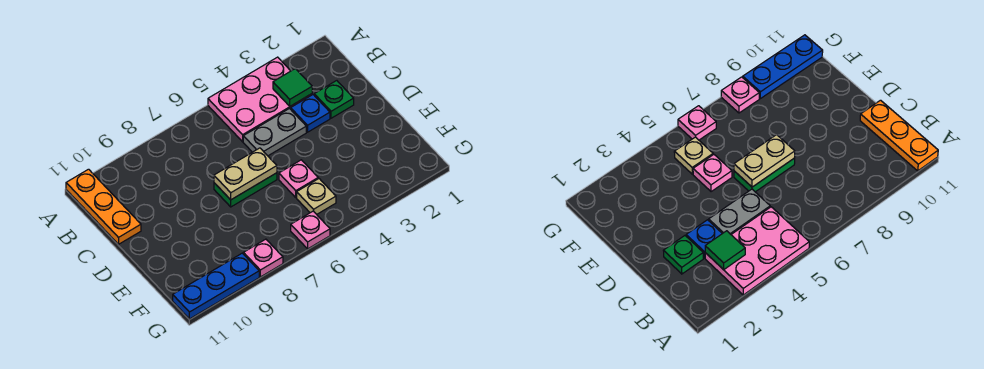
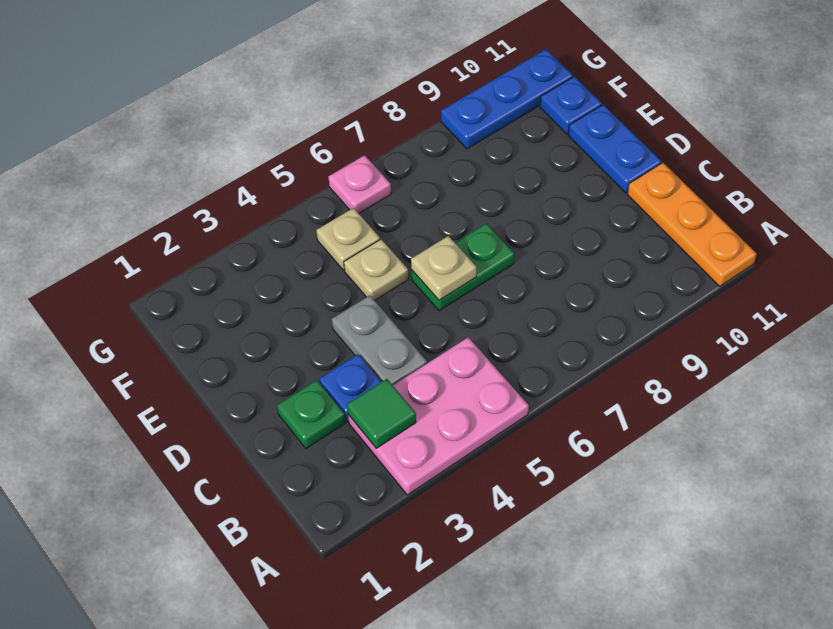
grey 1x2 plate [243,109,306,156] -> grey 1x2 plate turned to [332,296,427,385]
tan 1x2 plate [214,148,277,200] -> tan 1x1 plate [411,236,476,300]
none -> blue 1x2 plate [568,105,661,193]
pink 1x1 plate [279,160,318,197] -> tan 1x1 plate [344,239,408,301]
none -> blue 1x1 plate [540,76,602,134]
pink 1x1 plate [243,239,283,277] -> none

